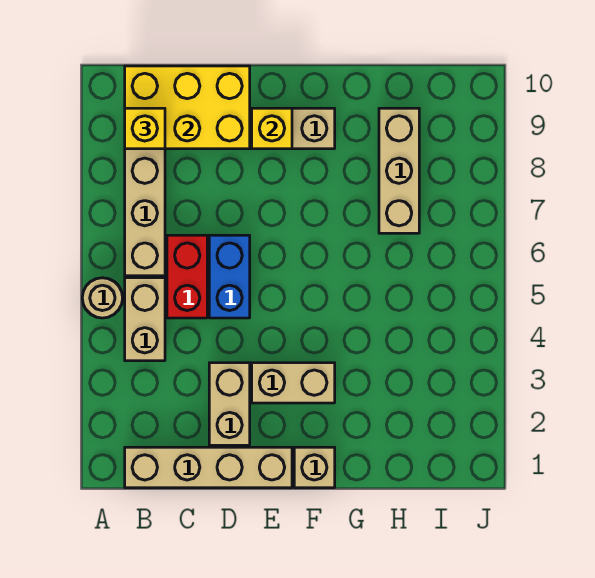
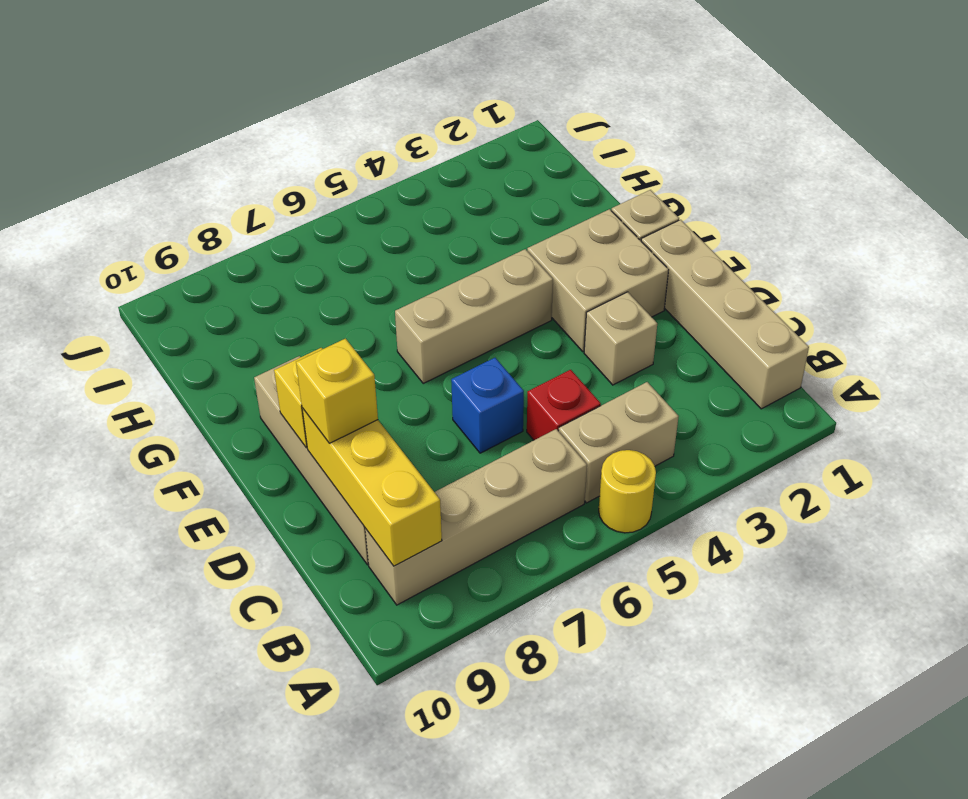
tan 1x1 round brick [82,278,123,318] -> yellow 1x1 round brick [599,450,656,533]
yellow 2x3 brick [125,66,250,149] -> yellow 1x3 brick [302,408,442,566]
yellow 1x1 brick [125,108,165,149] -> yellow 1x1 brick moved to [296,339,378,443]
red 1x2 brick [167,235,207,318] -> red 1x1 brick [527,370,601,440]
tan 1x2 brick [209,363,250,445] -> tan 1x1 brick [584,292,657,385]
blue 1x2 brick [209,235,250,318] -> blue 1x1 brick [451,358,524,453]
tan 1x2 brick [252,363,335,403] -> tan 2x2 brick [527,209,668,351]
tan 1x3 brick [379,108,419,233] -> tan 1x3 brick moved to [395,249,553,383]

